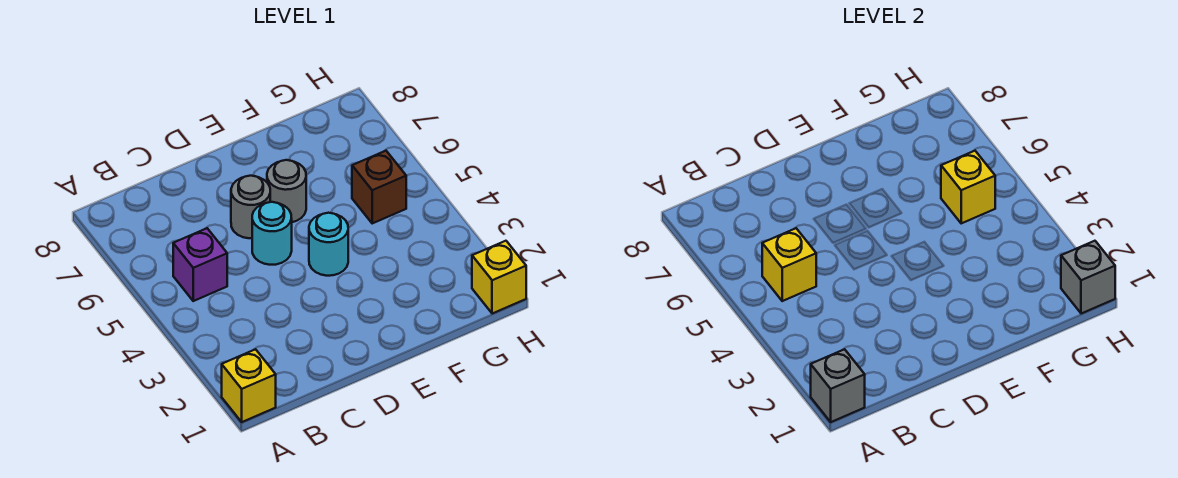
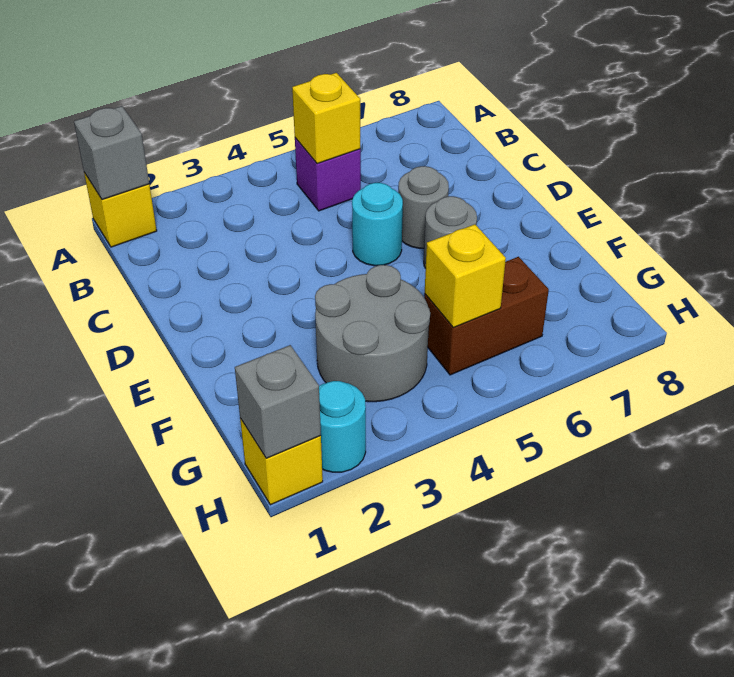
cyan 1x1 round brick [309,213,348,276] -> cyan 1x1 round brick moved to [319,381,366,472]
none -> grey 2x2 round brick [315,265,430,402]
brown 1x1 brick [352,151,406,223] -> brown 1x2 brick [424,257,549,375]

